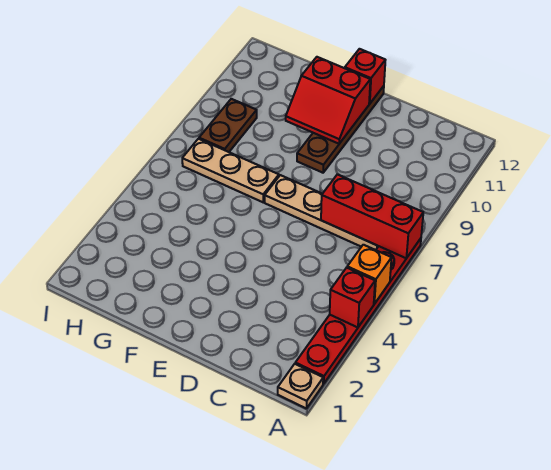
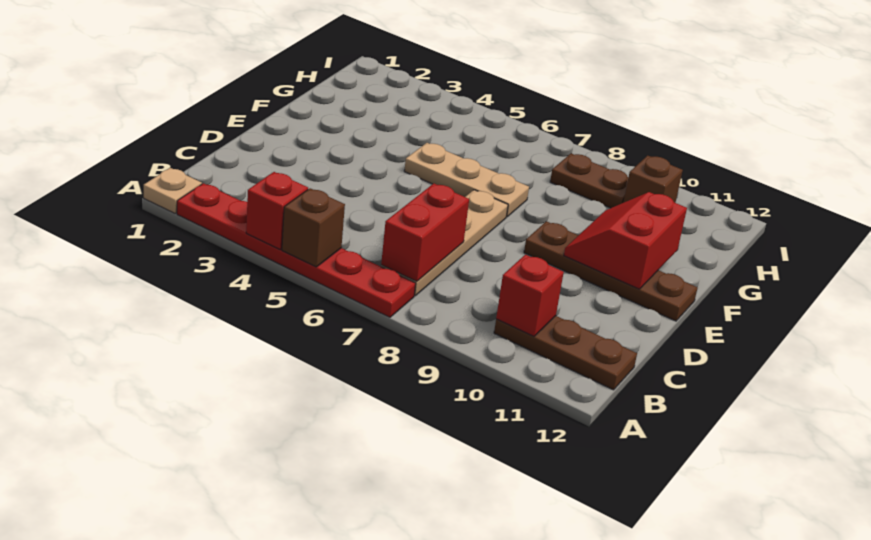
orange 1x1 brick [347,245,391,304] -> brown 1x1 brick [282,188,345,267]
red 1x3 brick [321,174,423,258] -> red 1x2 brick [381,184,469,281]
none -> brown 1x3 plate [494,316,637,390]
red 1x1 brick [345,49,385,104] -> red 1x1 brick moved to [496,255,564,336]
tan 1x3 plate [182,139,279,202] -> tan 1x3 plate turned to [404,143,529,217]
none -> brown 1x1 brick [624,155,683,203]

